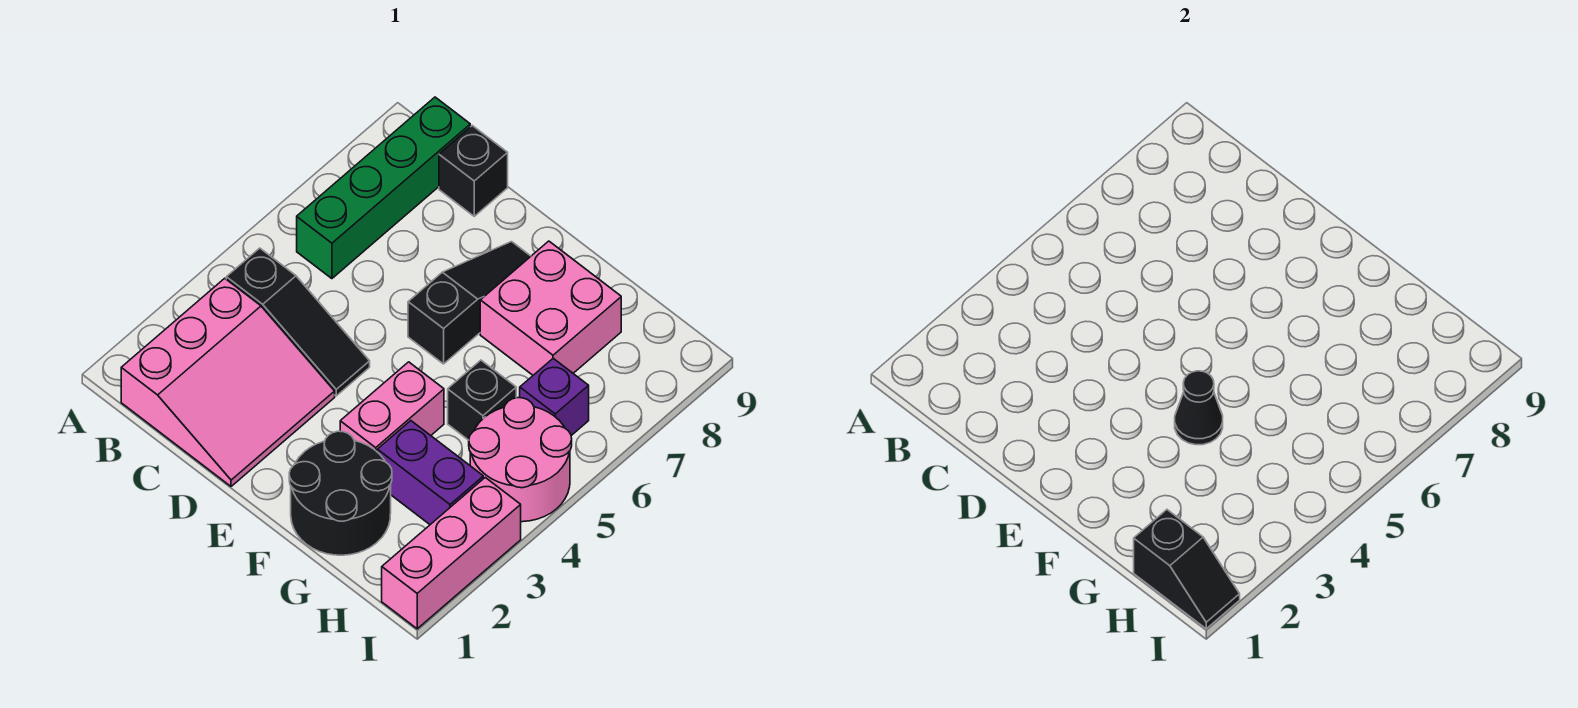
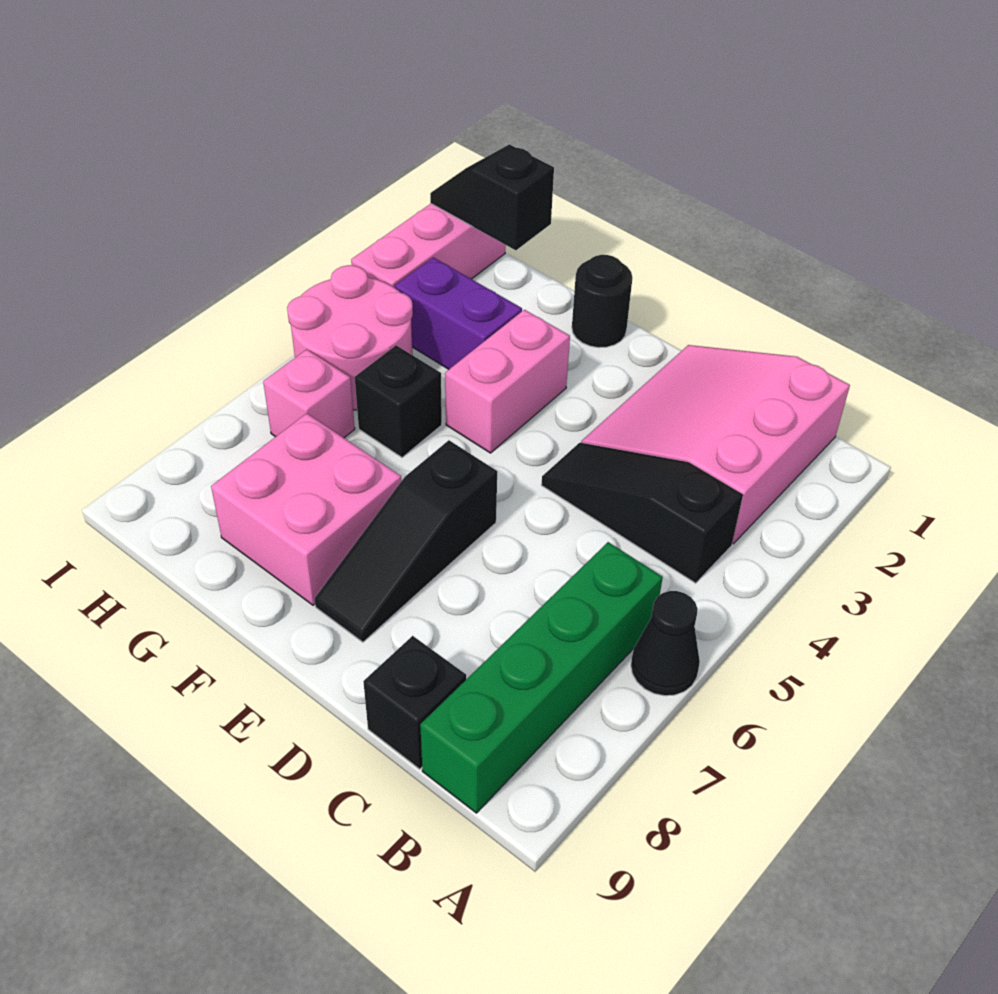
black 2x2 round brick [289,431,392,555] -> black 1x1 round brick [572,255,632,348]
black 1x1 cone [1175,371,1223,445] -> black 1x1 cone moved to [631,591,700,696]
purple 1x1 brick [520,358,589,436] -> pink 1x1 brick [263,349,355,438]

